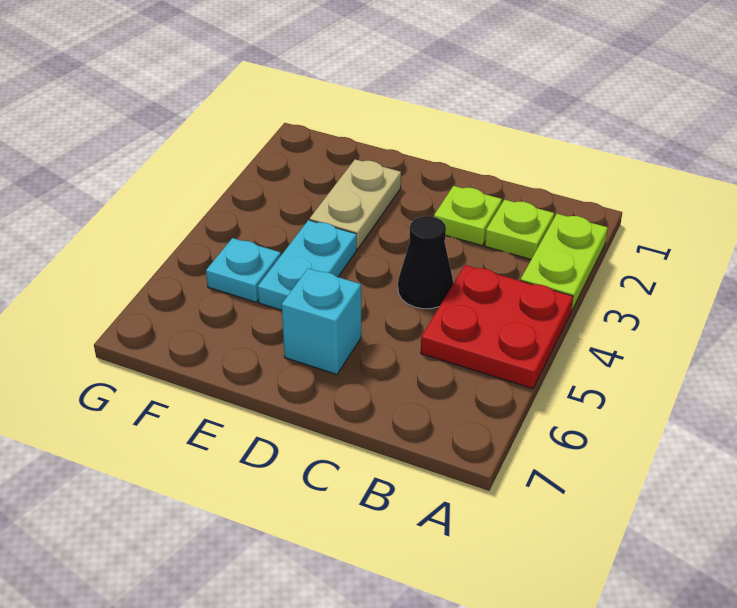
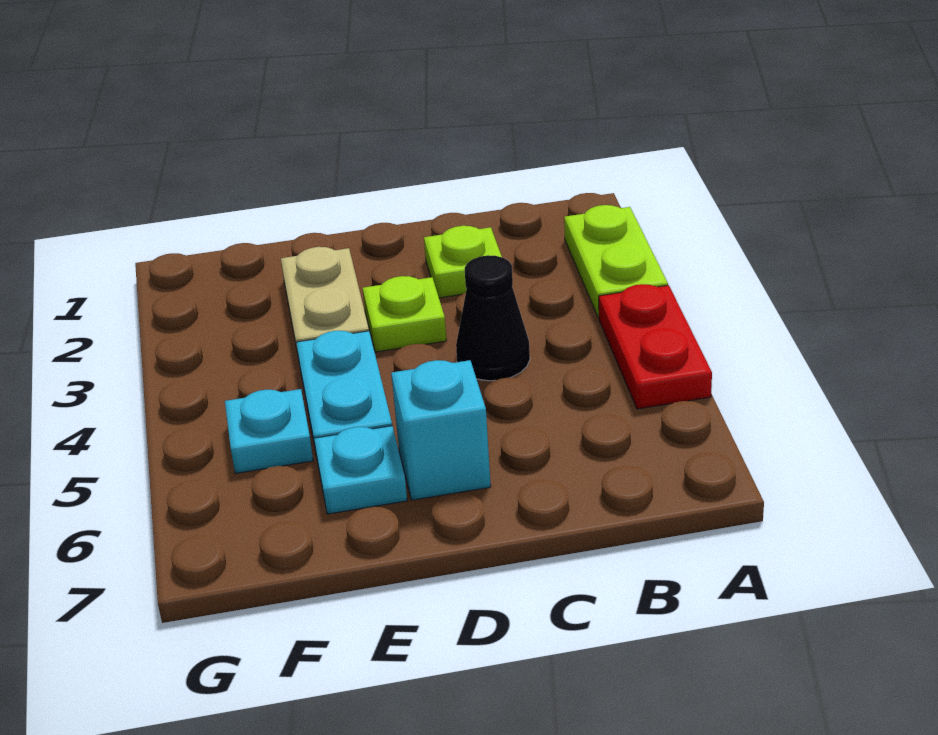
red 2x2 plate [421,265,573,389] -> red 1x2 plate [599,284,712,409]
lime 1x1 plate [485,200,554,259] -> lime 1x1 plate moved to [363,276,447,352]
none -> cyan 1x1 plate [314,426,407,514]

